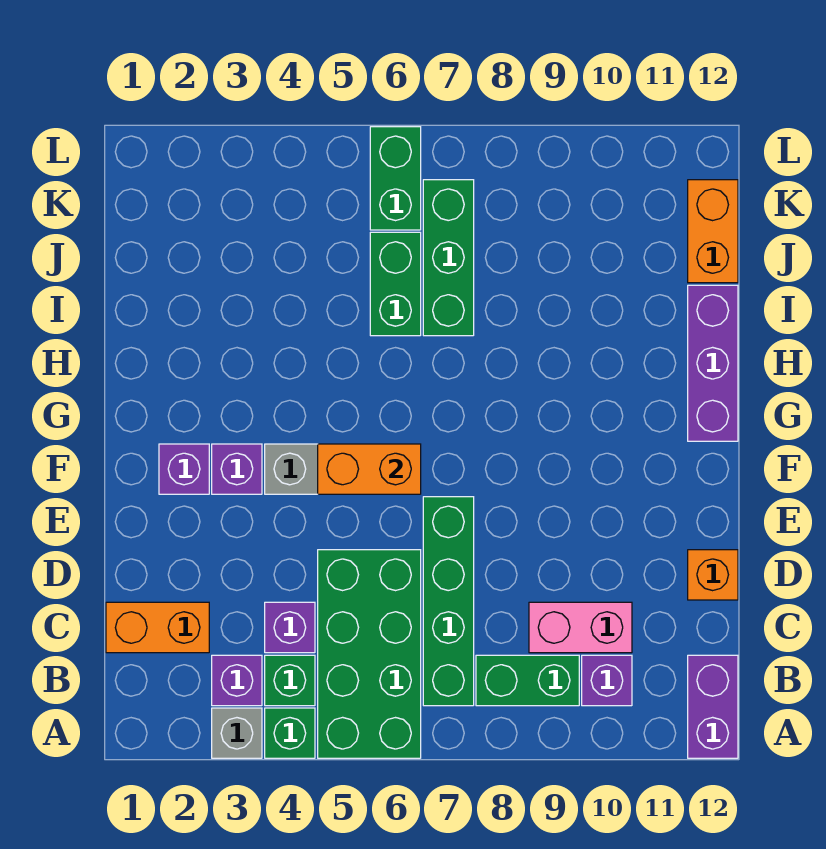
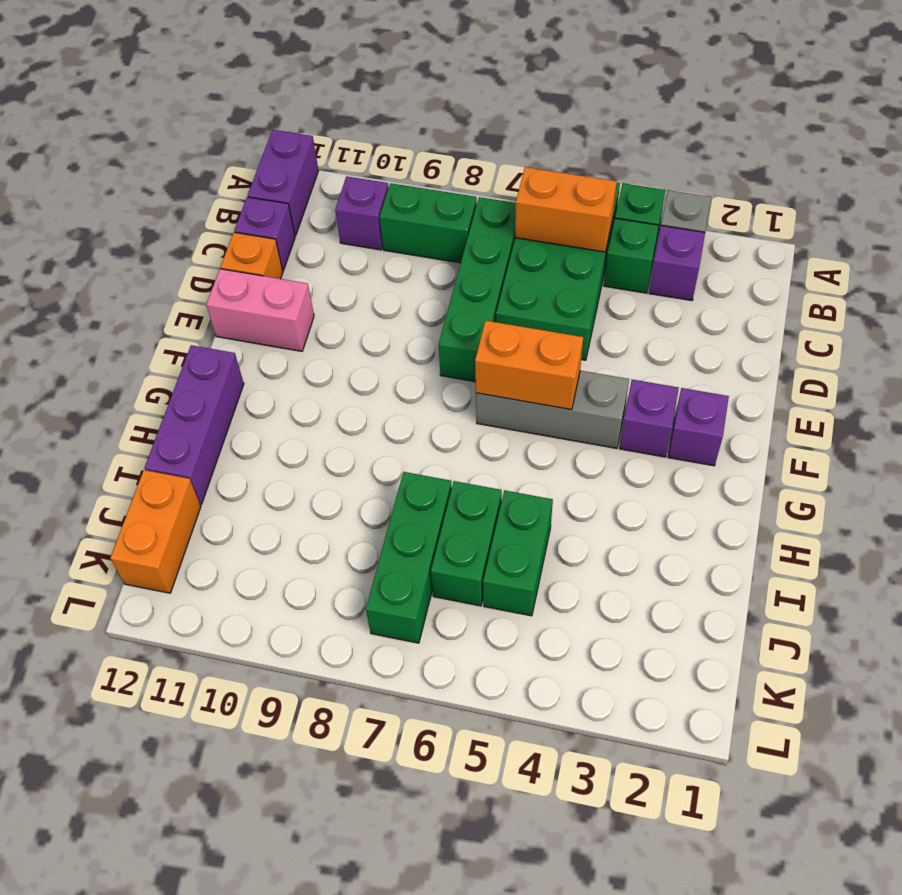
orange 1x2 brick [106,602,209,653] -> orange 1x2 brick moved to [515,167,617,252]
purple 1x1 brick [265,602,315,653] -> purple 1x1 brick moved to [234,197,295,271]
pink 1x2 brick [529,602,632,653] -> pink 1x2 brick moved to [206,269,314,351]
green 1x2 brick [370,127,421,230] -> green 1x2 brick moved to [483,490,553,616]

